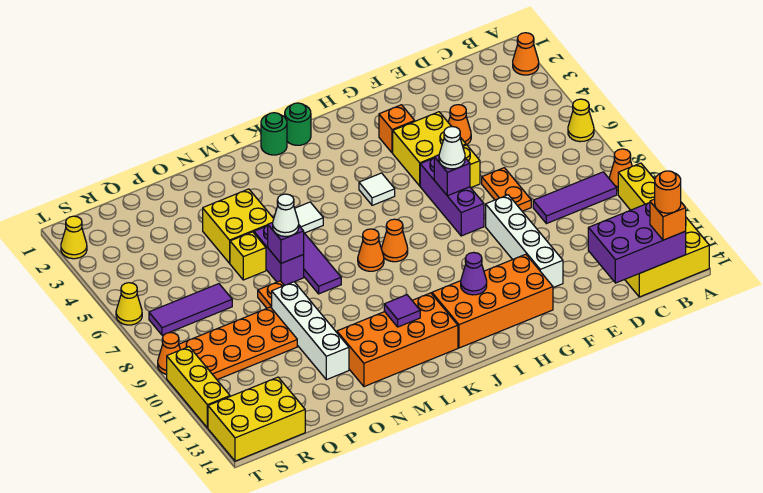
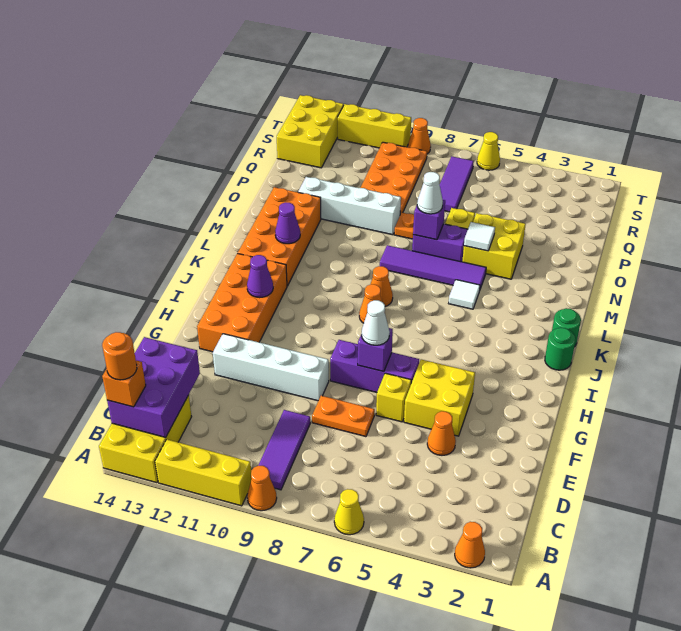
orange 1x1 brick [379,105,415,153] -> none
white 1x1 tile [359,173,395,205] -> white 1x1 tile moved to [464,222,495,251]
purple 1x1 tile [384,295,420,327] -> purple 1x1 cone [275,203,300,244]
yellow 1x1 cone [61,216,87,259] -> none

